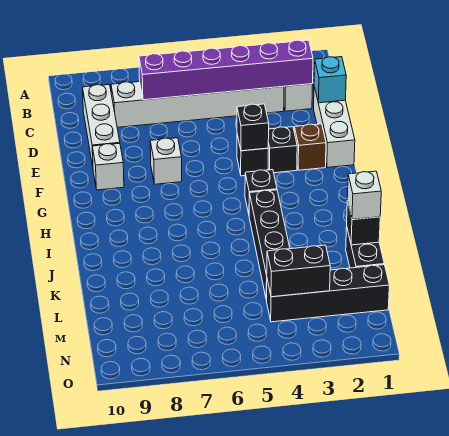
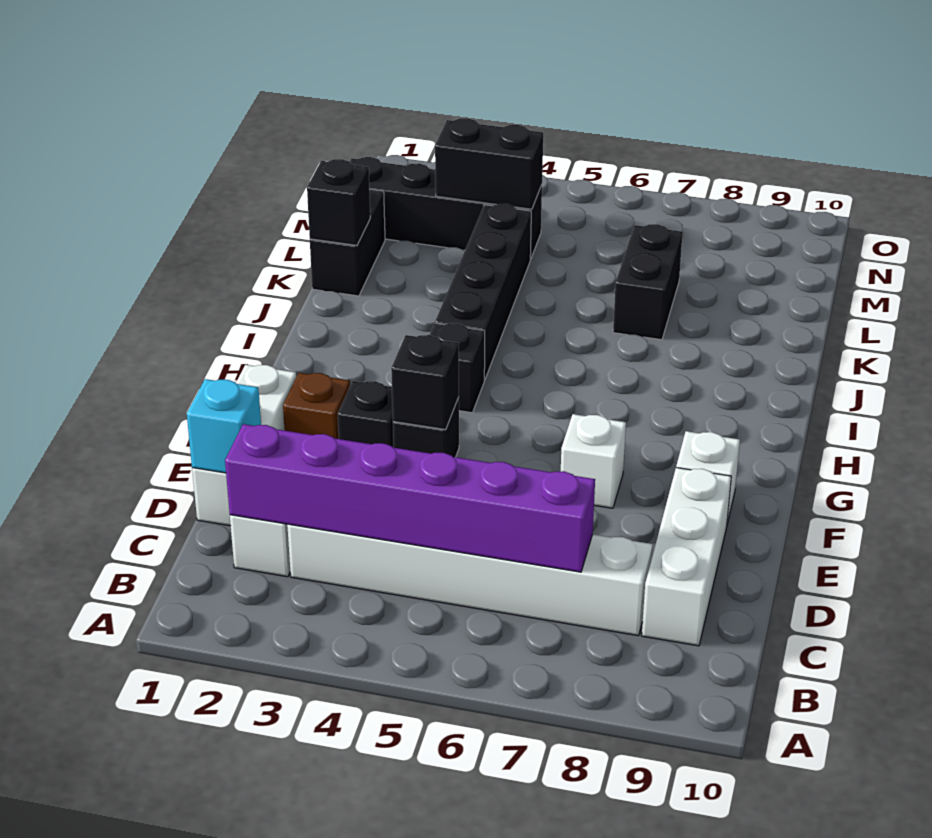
white 1x1 brick [347,171,381,220] -> none
none -> black 1x2 brick [613,224,683,340]

